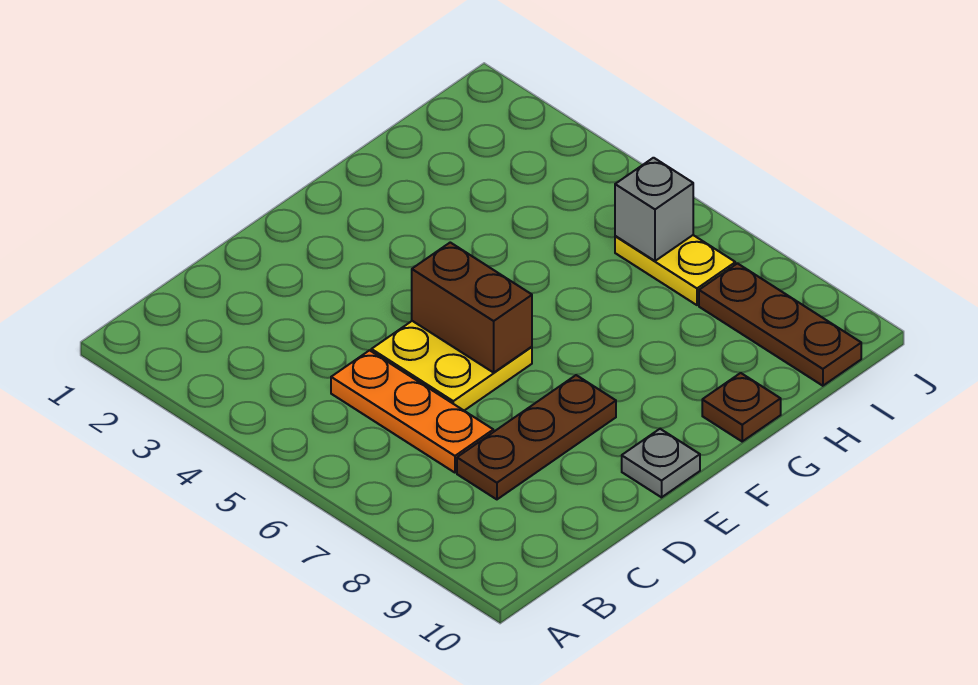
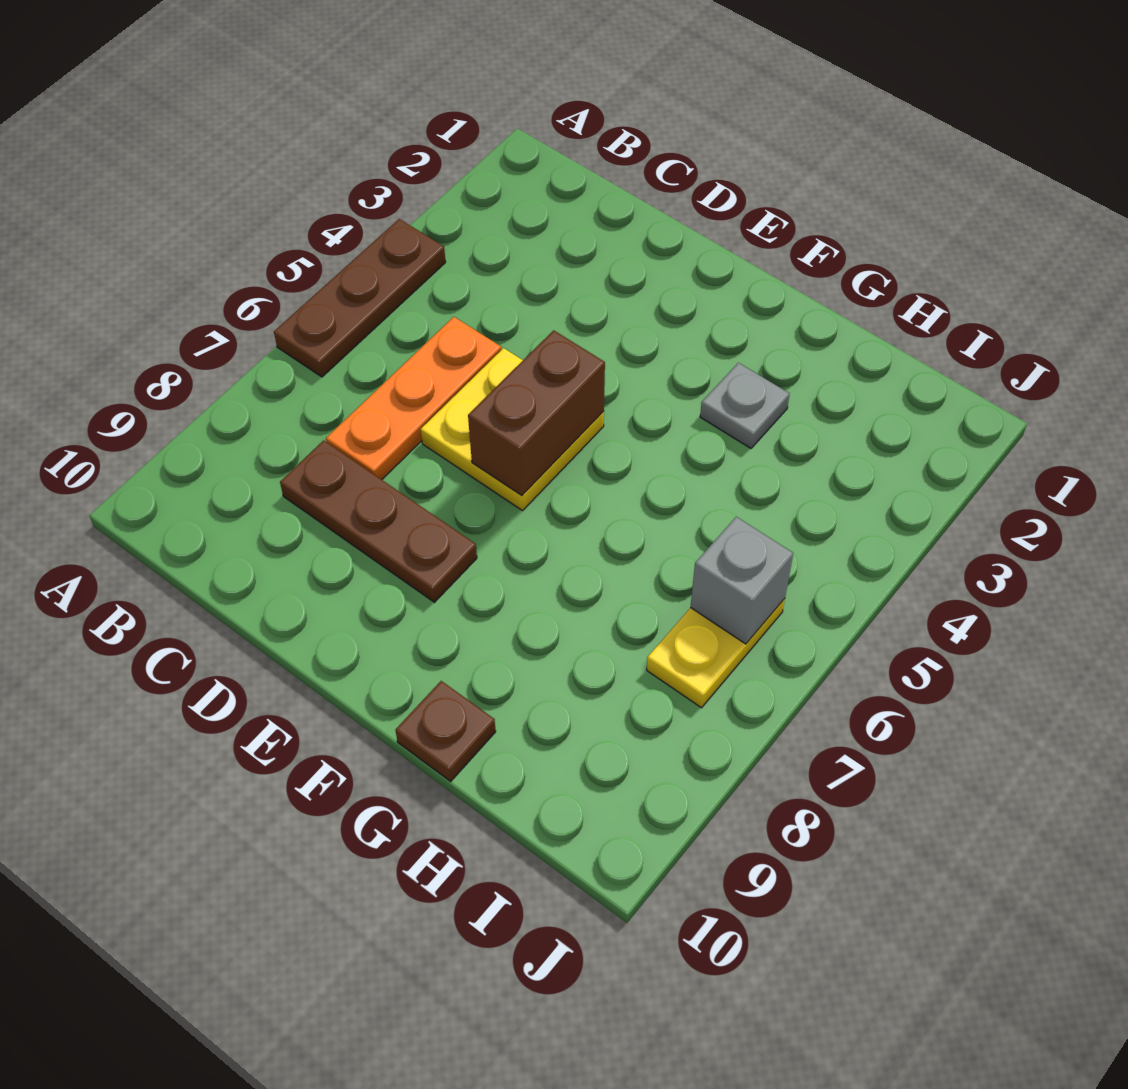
grey 1x1 plate [622,429,700,497] -> grey 1x1 plate moved to [700,363,790,448]
brown 1x3 plate [699,264,861,386] -> brown 1x3 plate moved to [274,219,446,377]

